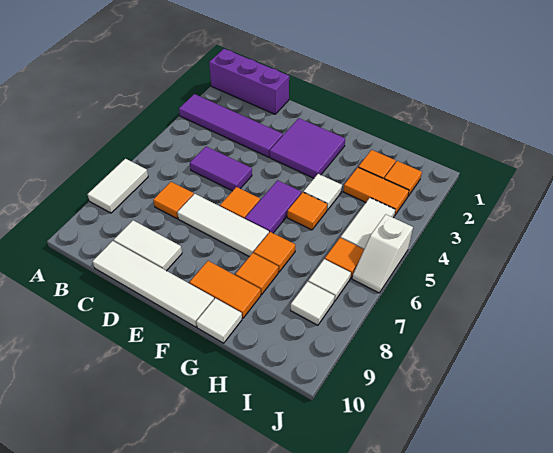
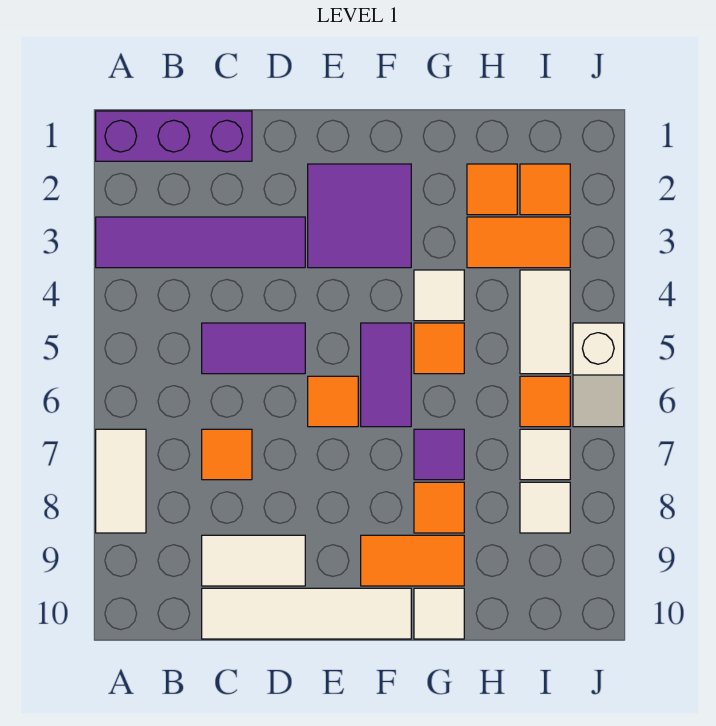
white 1x3 tile [177,194,269,257] -> none
orange 1x1 tile [254,232,295,272] -> purple 1x1 tile [414,429,464,480]

